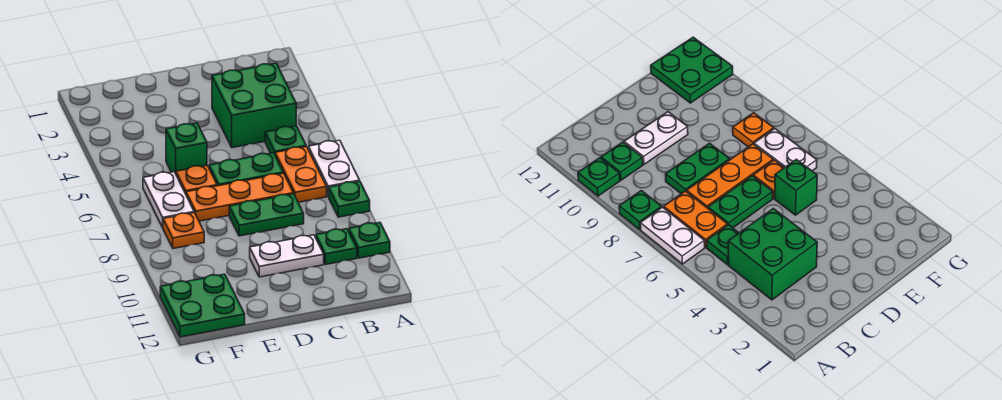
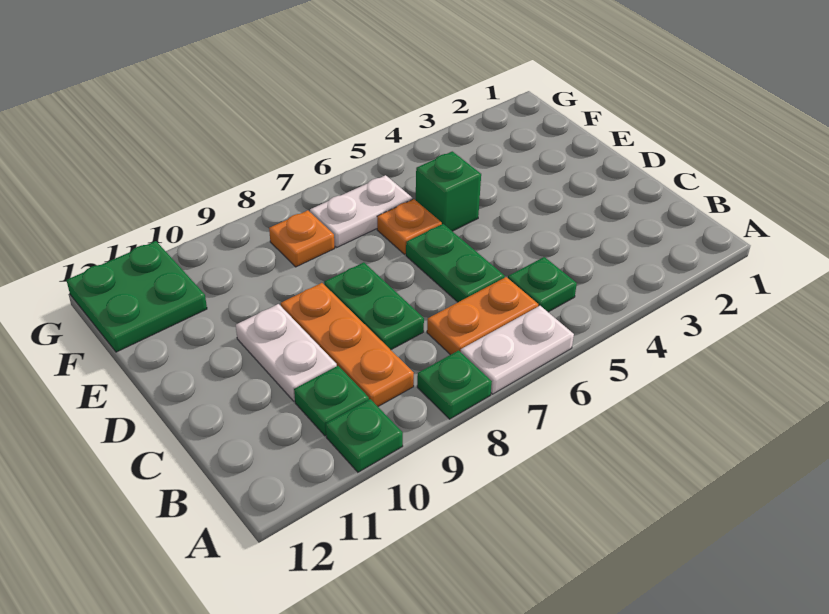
green 2x2 brick [212,63,296,148] -> none
orange 1x3 plate [186,173,293,221] -> orange 1x3 plate moved to [281,283,414,406]

